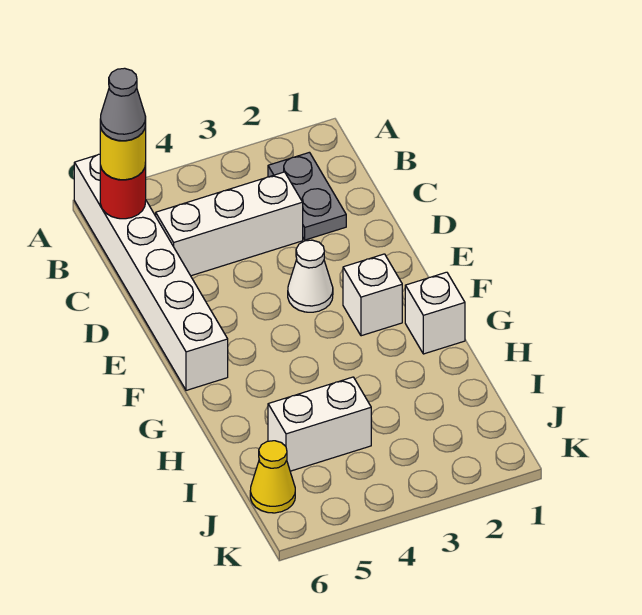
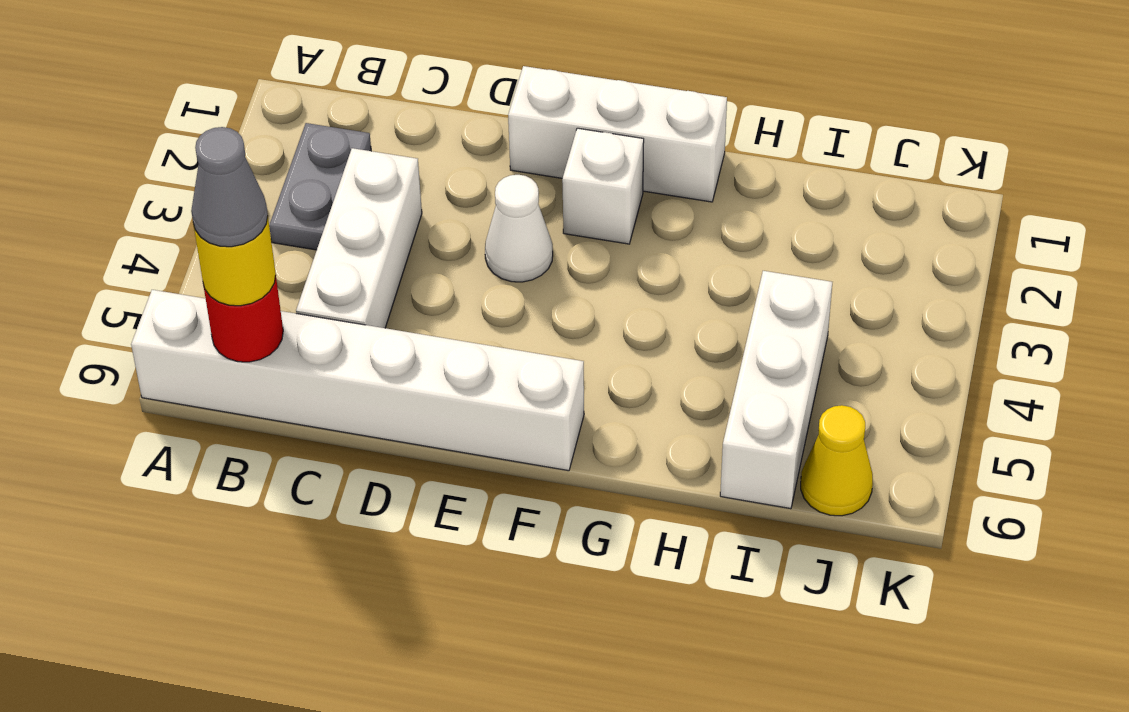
grey 1x2 plate [268,152,346,240] -> grey 1x2 plate turned to [269,123,371,250]
white 1x1 brick [405,272,465,354] -> white 1x3 brick [508,66,727,202]
white 1x2 brick [268,377,371,471] -> white 1x3 brick [720,271,832,509]

